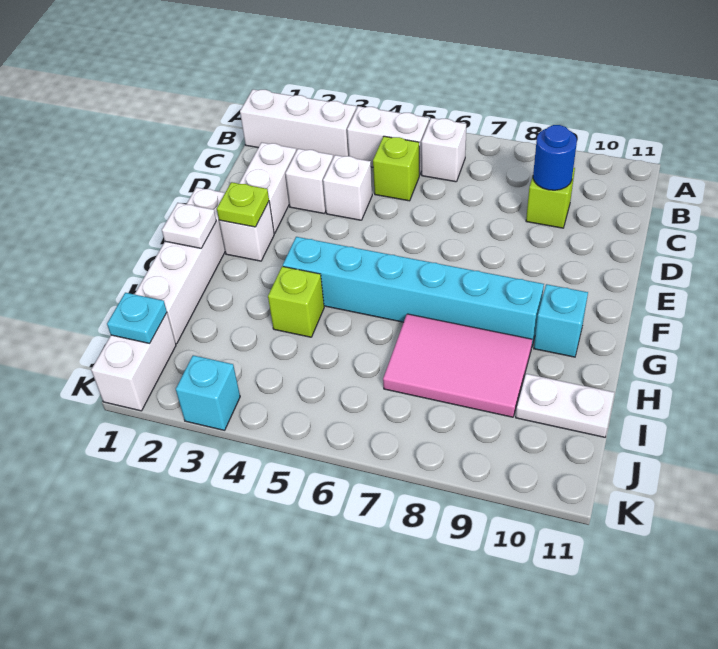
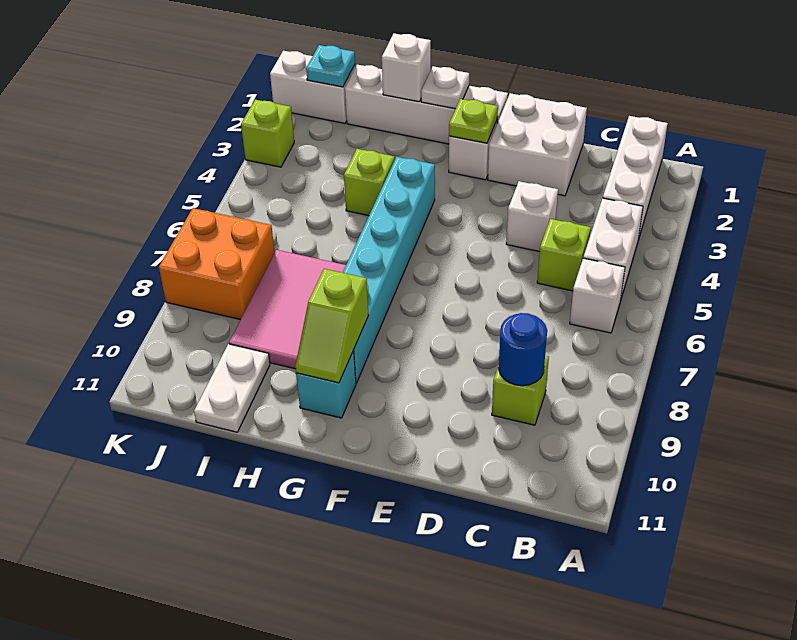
white 1x2 brick [239,143,296,233] -> white 2x2 brick [488,93,587,196]
white 1x1 brick [285,149,333,213] -> white 1x1 brick moved to [382,33,431,102]
none -> lime 1x2 slope [295,269,369,383]
none -> orange 2x2 brick [159,208,275,320]
cyan 1x1 brick [176,355,240,430] -> lime 1x1 brick [241,100,294,167]

